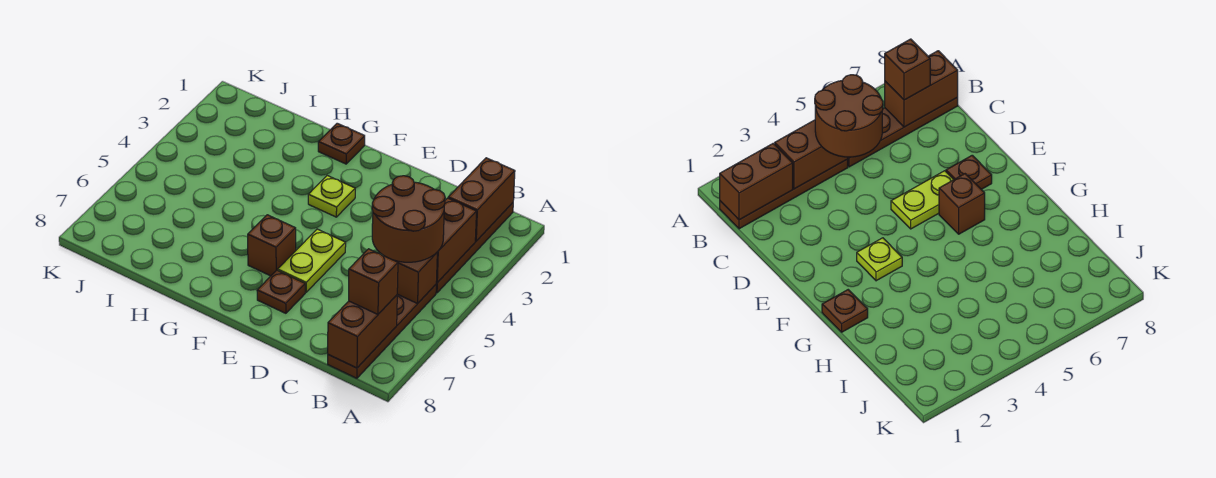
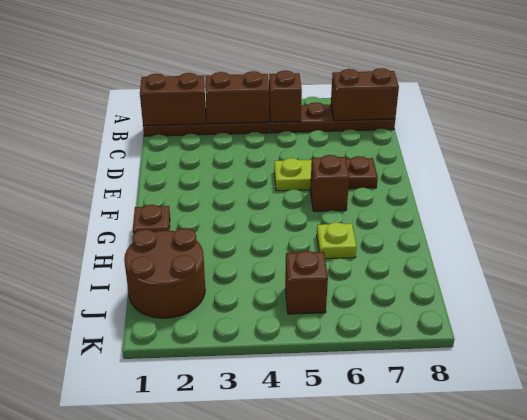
brown 2x2 round brick [372,176,445,262] -> brown 2x2 round brick moved to [124,228,205,318]
brown 1x1 brick [349,249,398,314] -> brown 1x1 brick moved to [285,251,328,314]
lime 1x1 plate [308,176,355,217] -> lime 1x1 plate moved to [317,222,356,259]

